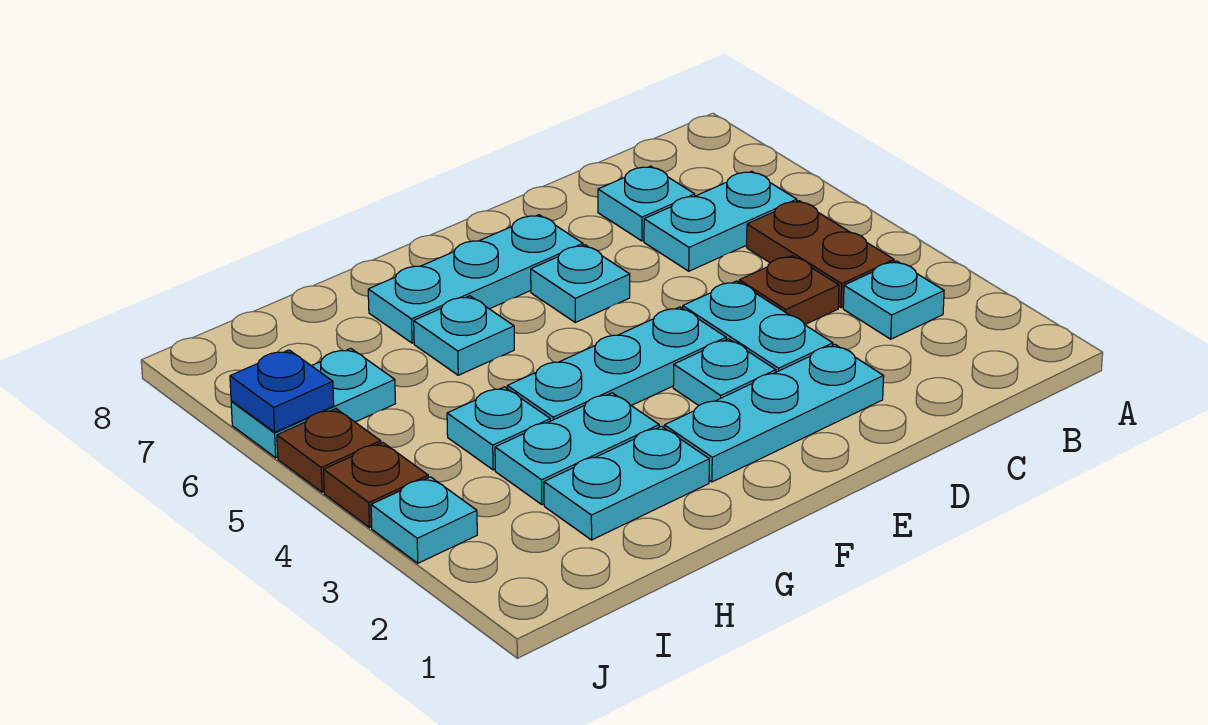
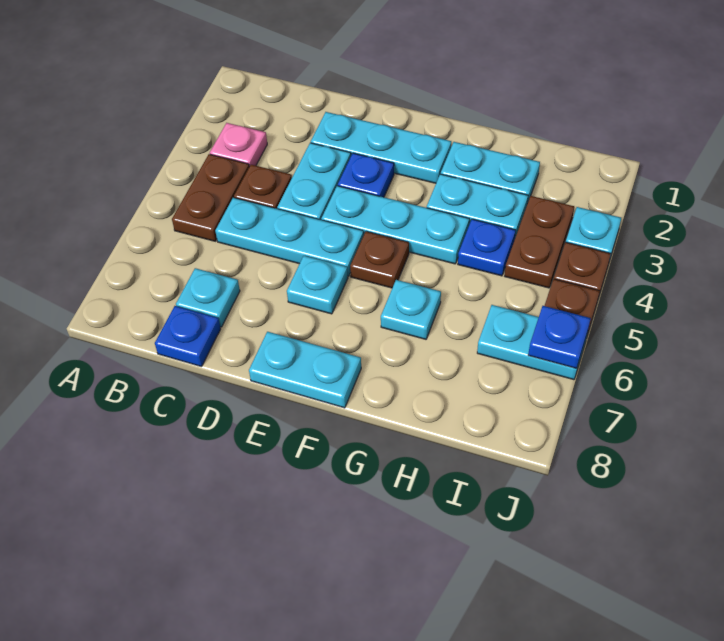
cyan 1x1 plate [843,261,944,339] -> pink 1x1 plate [210,123,267,167]
cyan 1x2 plate [644,171,797,271] -> cyan 1x2 plate moved to [249,332,361,408]
none -> blue 1x1 plate [155,306,221,367]
cyan 1x1 plate [673,339,776,406] -> blue 1x1 plate [338,153,394,197]
cyan 1x3 plate [368,215,583,343] -> cyan 1x3 plate moved to [215,198,364,277]
none -> brown 1x1 plate [350,232,409,288]
cyan 1x1 plate [447,387,550,470] -> blue 1x1 plate [458,219,516,276]
none -> brown 1x2 plate [505,196,574,288]

